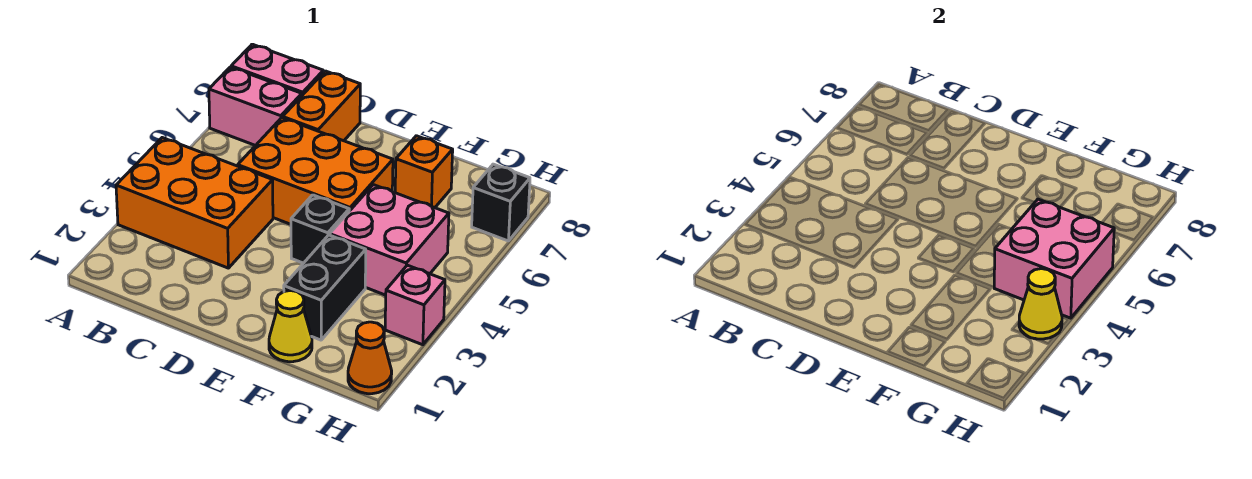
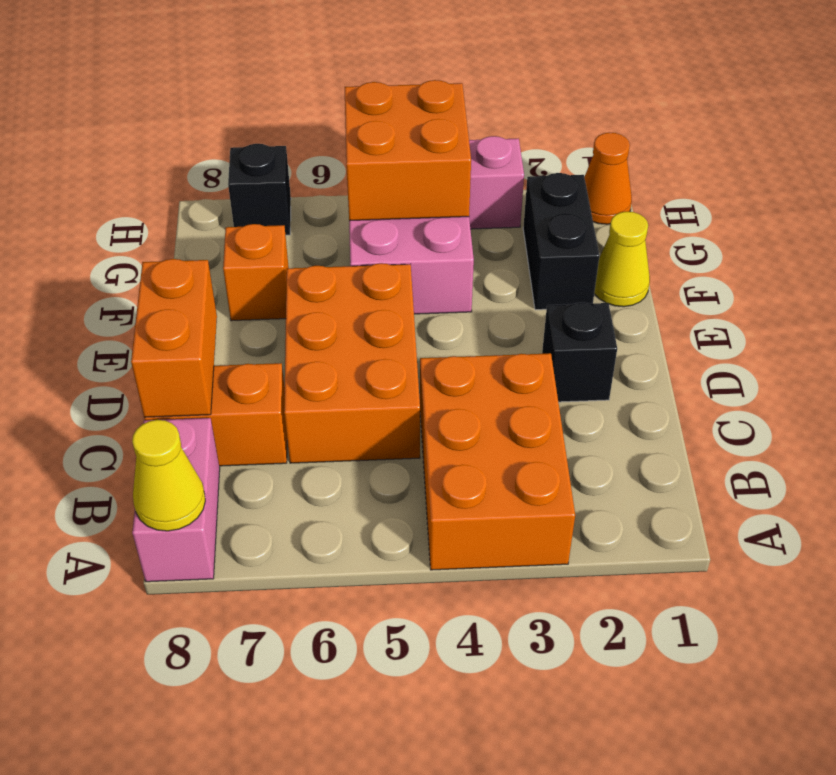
pink 1x2 brick [209,67,302,146] -> none
none -> orange 1x2 brick [131,259,217,417]
black 1x1 brick [291,195,349,263] -> black 1x1 brick moved to [542,303,617,402]
black 1x2 brick [284,235,366,340] -> black 1x2 brick turned to [523,173,599,310]
pink 2x2 brick [994,199,1114,318] -> orange 2x2 brick [345,80,471,221]
yellow 1x1 cone [1019,269,1062,339] -> yellow 1x1 cone moved to [132,420,205,531]

